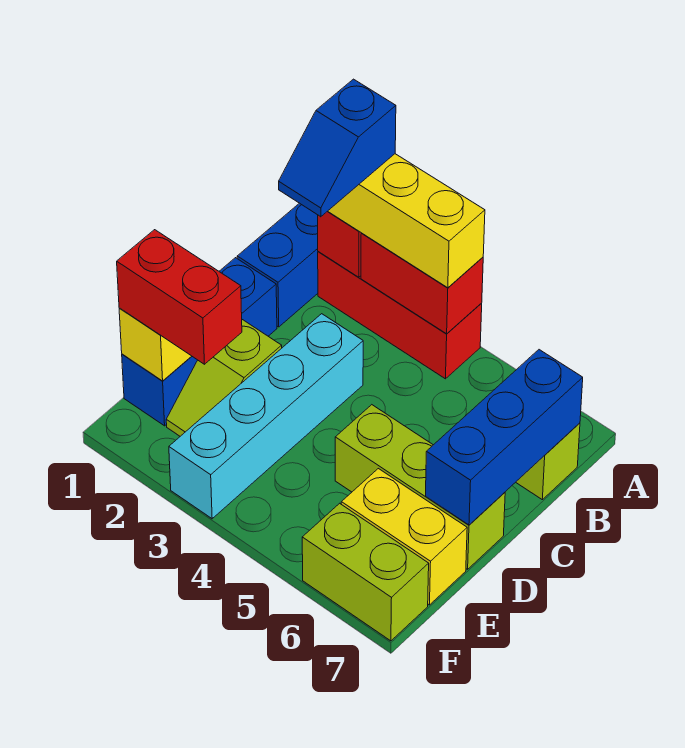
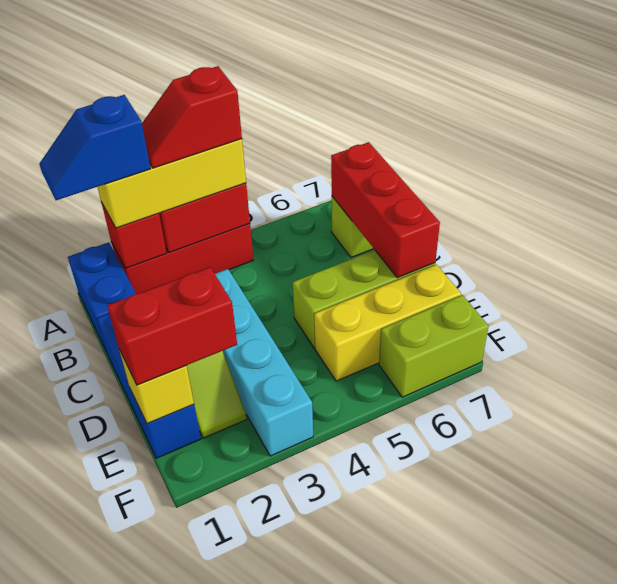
blue 1x2 slope [279,79,396,217] -> blue 1x2 slope turned to [39,95,150,200]
none -> red 1x2 slope [142,66,242,168]
blue 1x3 brick [426,350,583,525] -> red 1x3 brick [331,142,440,278]
yellow 1x2 brick [341,469,467,605] -> yellow 1x3 brick [314,264,461,381]

